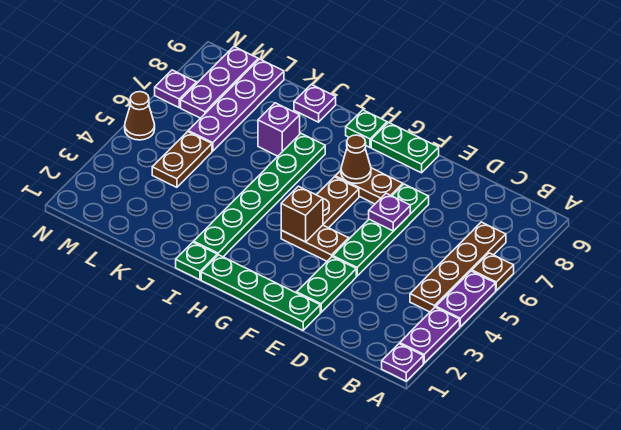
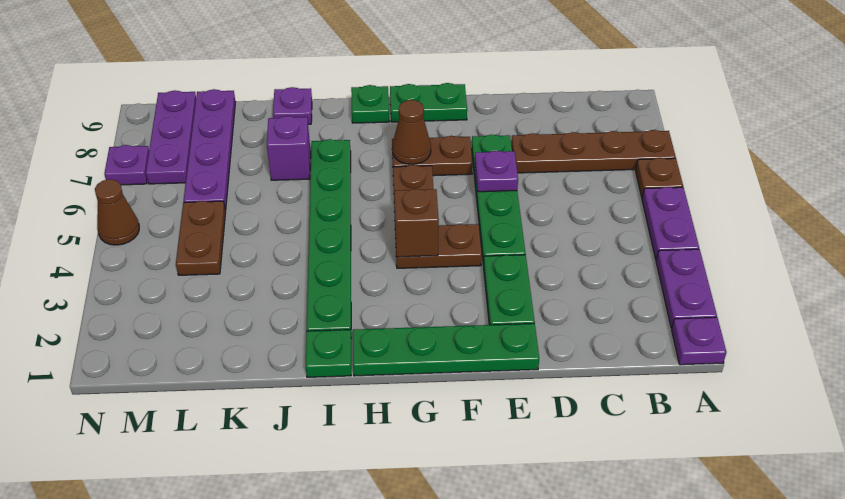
brown 1x4 plate [410,222,506,312] -> brown 1x4 plate turned to [511,130,676,173]

